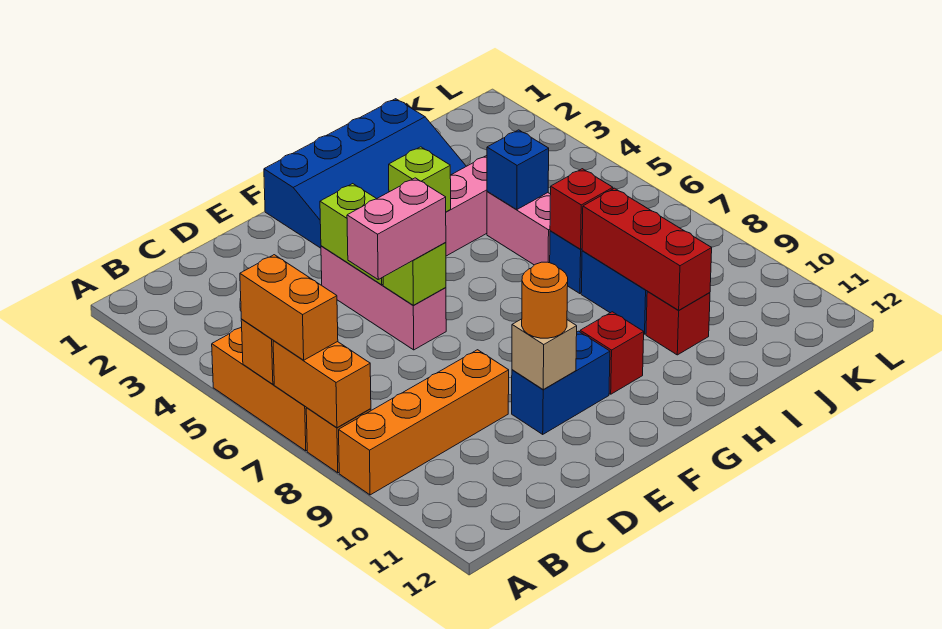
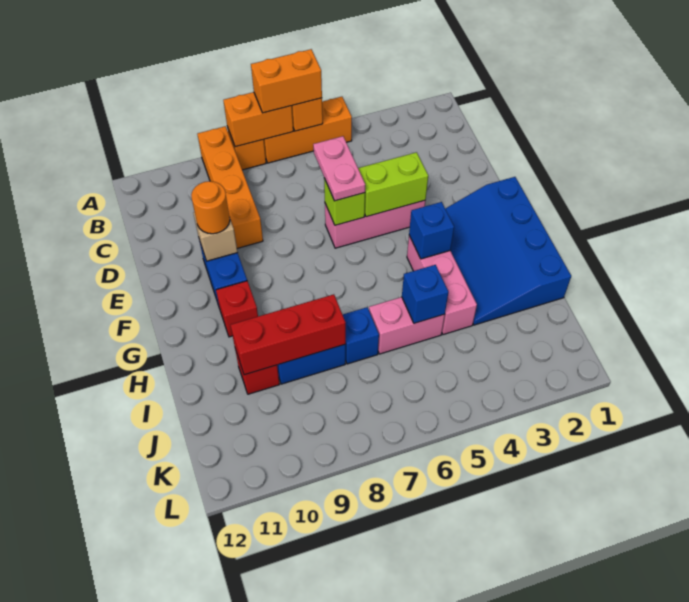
pink 1x2 brick [347,178,446,279] -> pink 1x2 plate [313,136,365,201]
lime 1x1 brick [389,147,451,212] -> blue 1x1 brick [409,202,454,259]
red 1x1 brick [550,169,613,249] -> none

